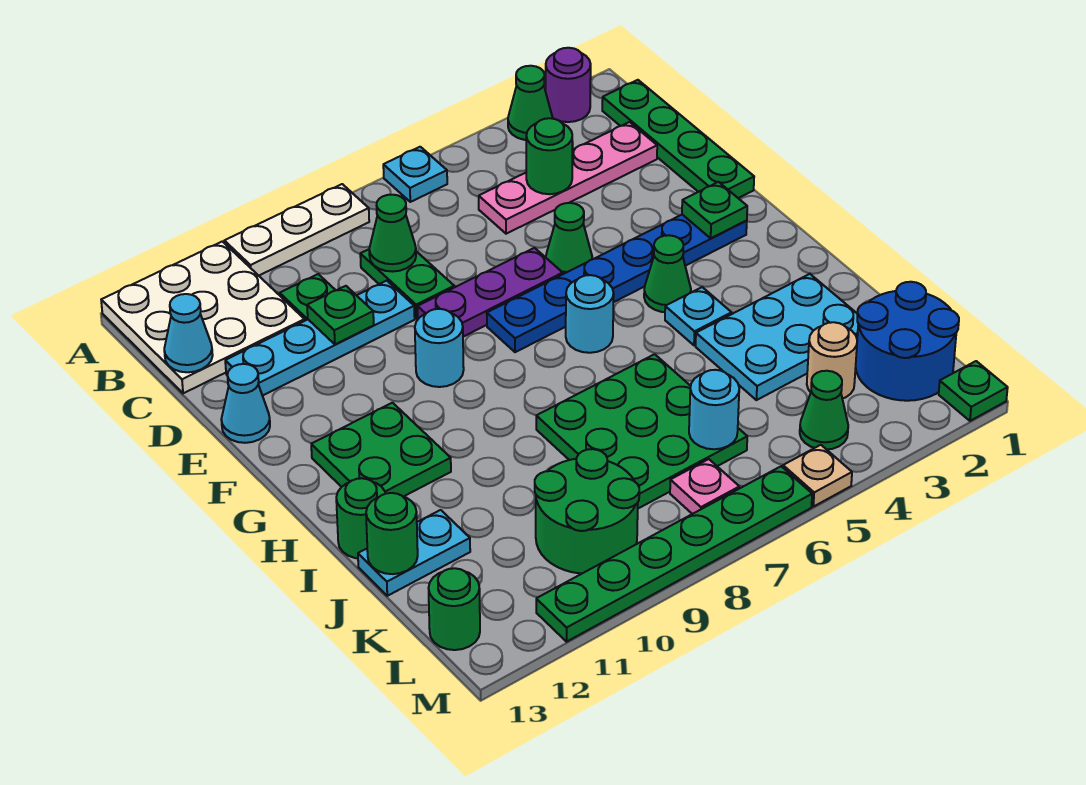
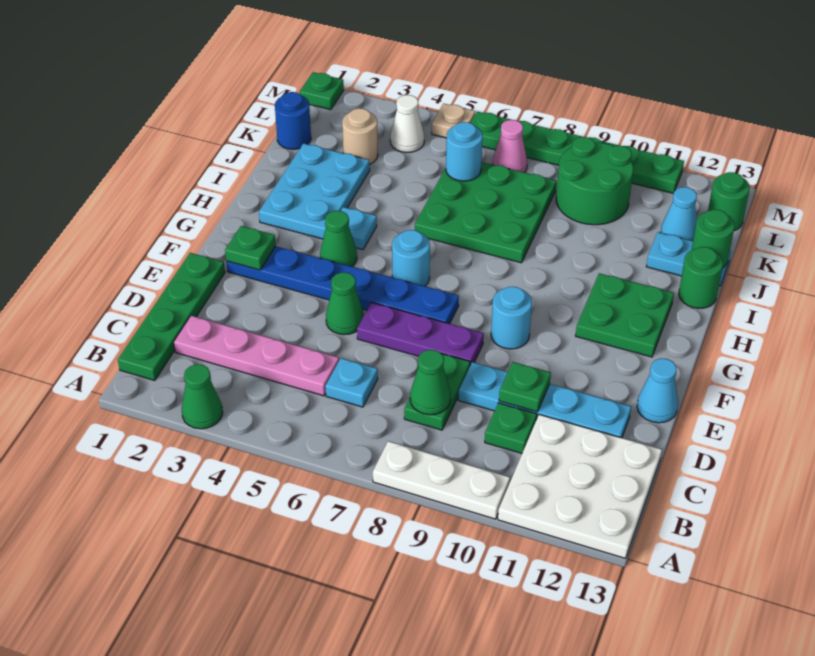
purple 1x1 round brick [546,48,591,122] -> none
cyan 1x1 plate [383,147,447,202] -> cyan 1x1 plate moved to [325,358,378,407]
green 1x1 round brick [526,118,572,194] -> none
cyan 1x1 cone [164,294,213,372] -> cyan 1x1 cone moved to [661,187,697,241]
cyan 2x3 plate [696,274,858,400] -> cyan 2x3 plate turned to [259,143,370,239]
blue 2x2 round brick [856,282,959,401] -> blue 1x1 round brick [275,92,311,149]
green 1x1 cone [800,371,848,450] -> white 1x1 cone [390,95,424,153]
pink 1x1 plate [670,459,739,514] -> pink 1x1 cone [492,120,527,173]

